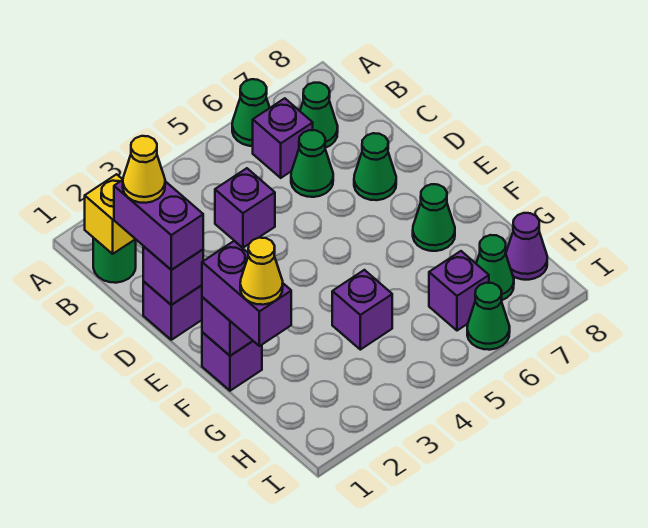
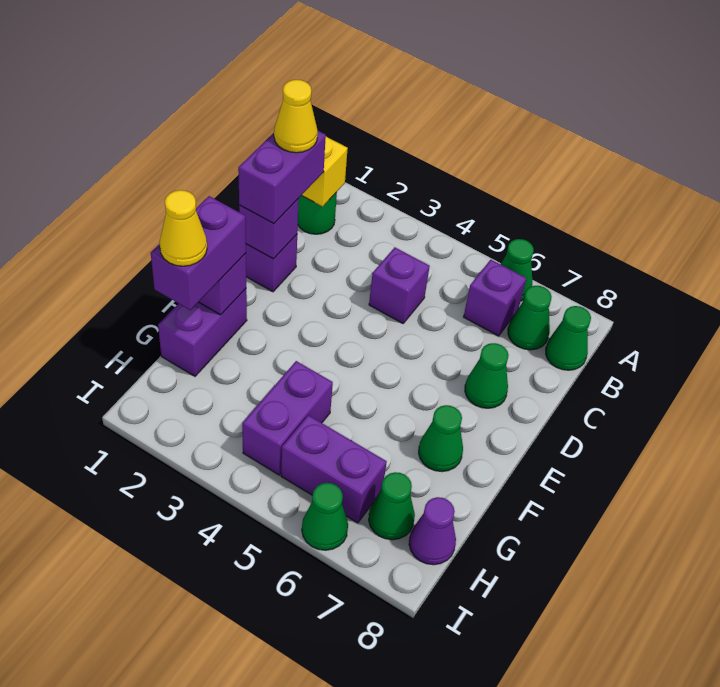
green 1x1 cone [291,130,333,197] -> green 1x1 cone moved to [546,306,591,370]
purple 1x1 brick [202,332,262,391] -> purple 1x2 brick [158,289,247,376]
purple 1x1 brick [332,270,392,350] -> purple 1x2 brick [242,361,333,475]
purple 1x1 brick [429,251,489,331] -> purple 1x2 brick [281,415,387,523]

